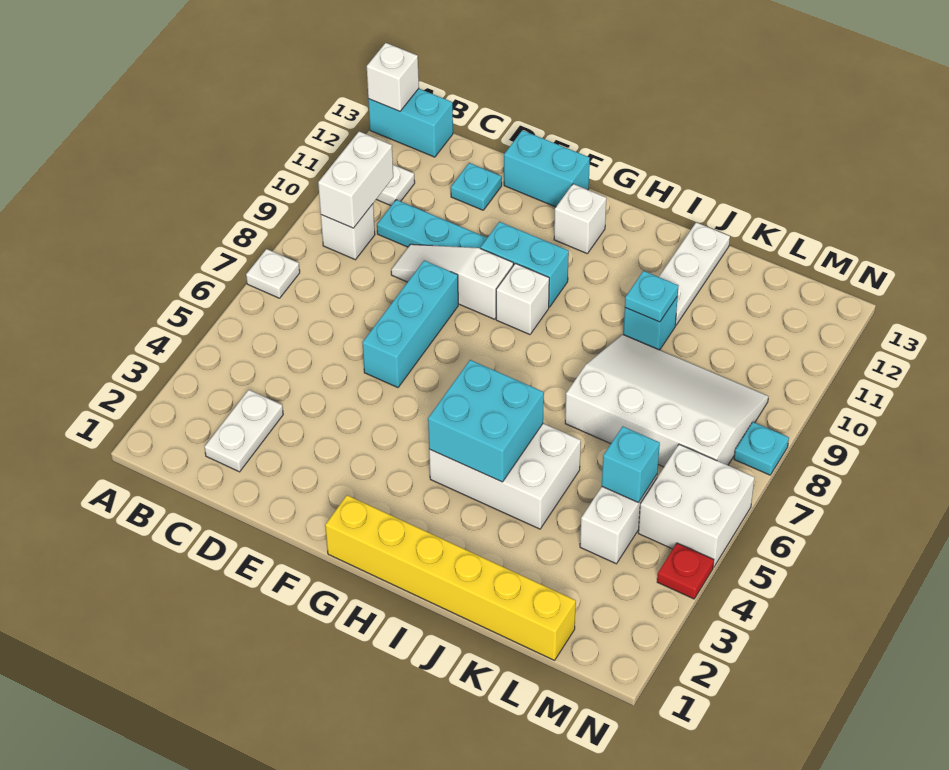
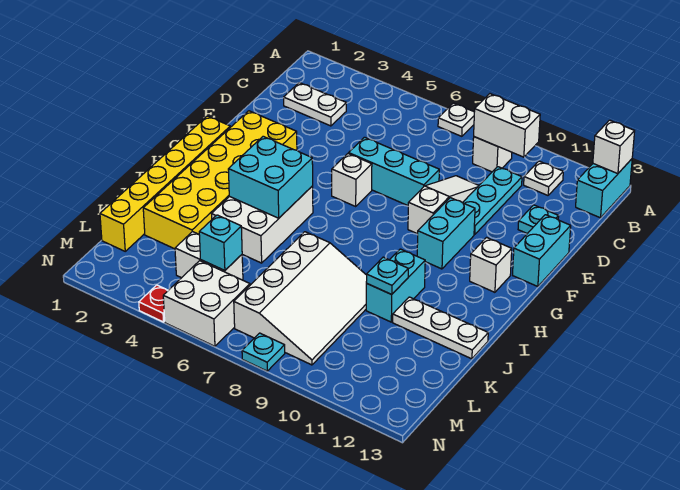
none -> yellow 2x6 brick [143,111,297,249]
white 1x1 brick [496,263,549,335] -> white 1x1 brick moved to [332,154,372,206]
cyan 1x1 brick [623,296,678,350] -> cyan 1x2 brick [366,249,425,322]

